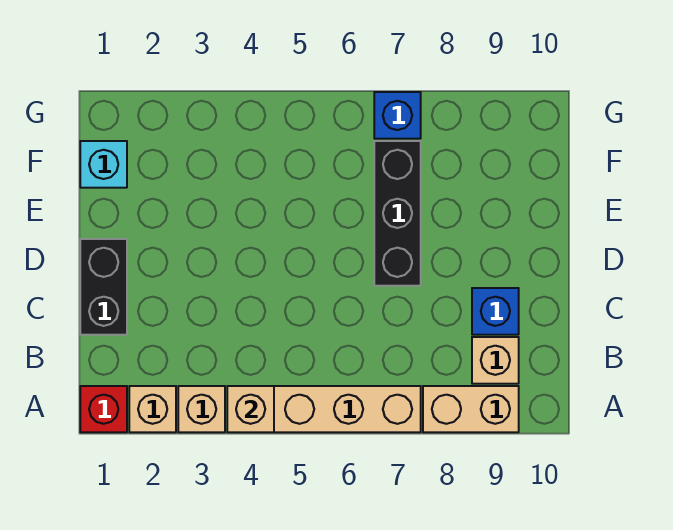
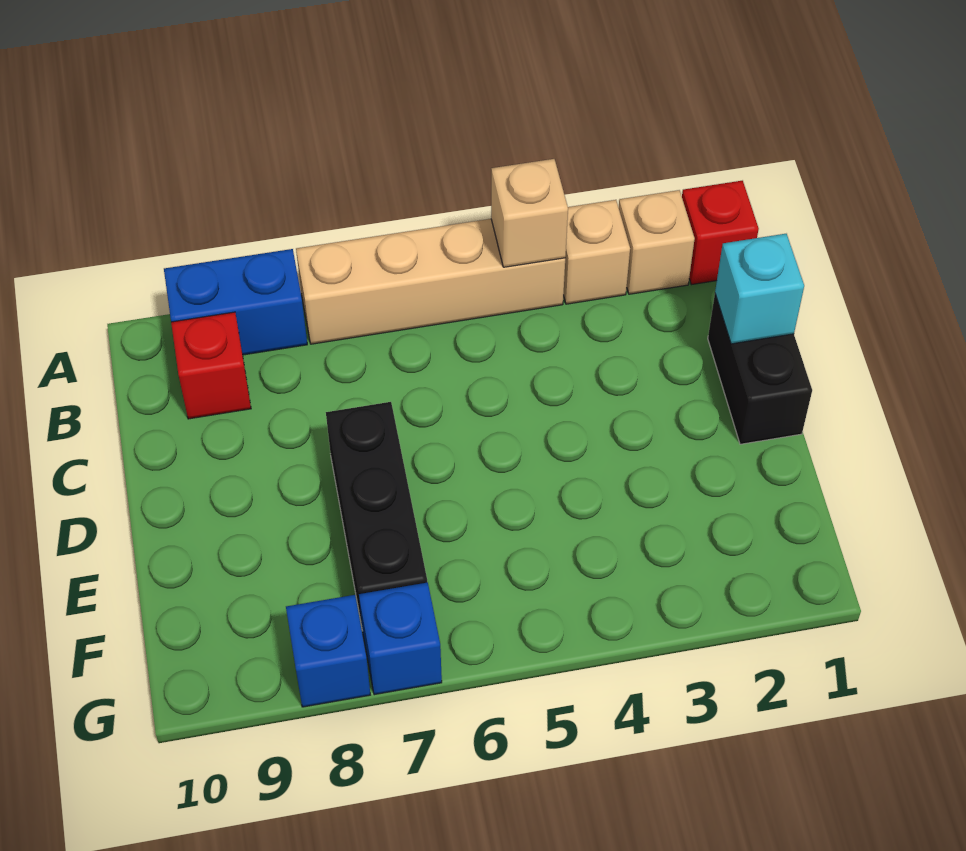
tan 1x2 brick [423,386,519,432] -> blue 1x2 brick [164,249,307,355]
tan 1x1 brick [472,337,519,384] -> red 1x1 brick [171,312,251,419]
blue 1x1 brick [472,288,519,335] -> blue 1x1 brick moved to [286,595,370,707]
cyan 1x1 brick [80,141,127,188] -> cyan 1x1 brick moved to [715,234,804,344]

